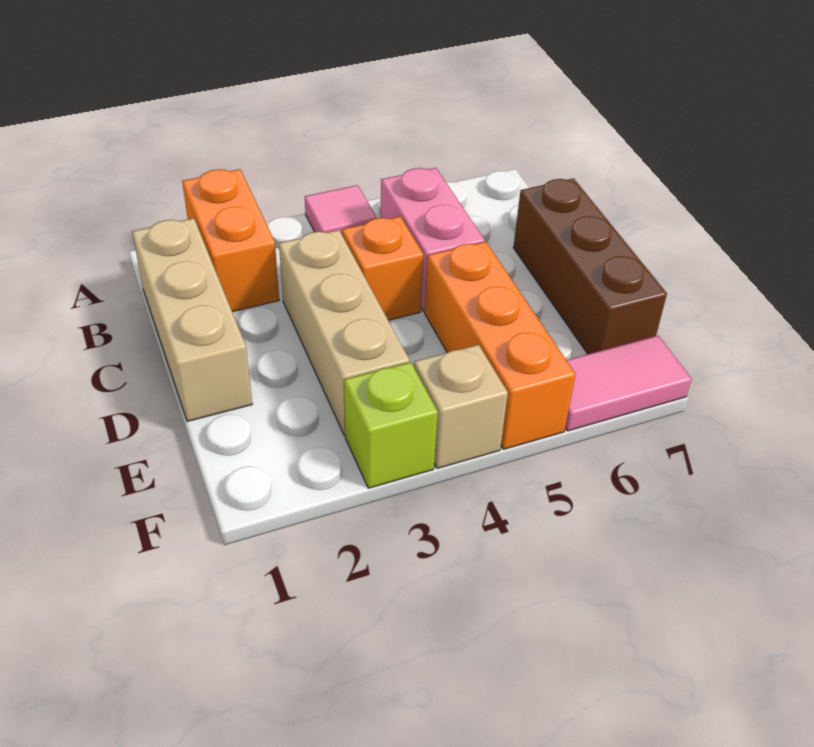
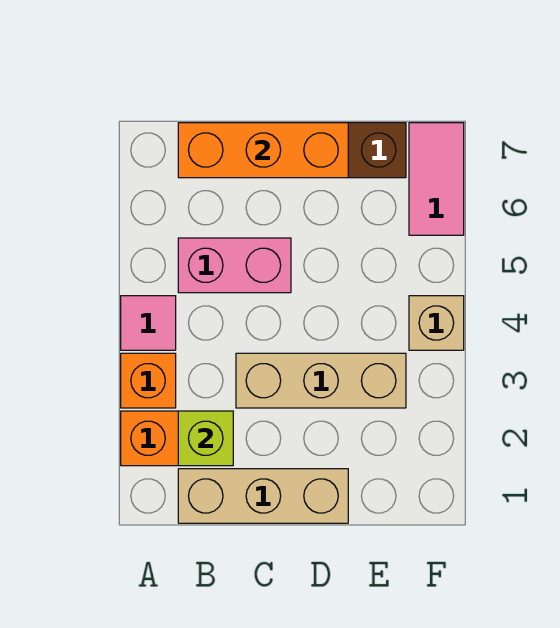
orange 1x1 brick [342,216,423,320] -> orange 1x1 brick moved to [121,353,176,408]
orange 1x3 brick [425,242,576,449] -> orange 1x3 brick moved to [178,123,348,178]
lime 1x1 brick [344,362,438,488] -> lime 1x1 brick moved to [178,411,233,466]

